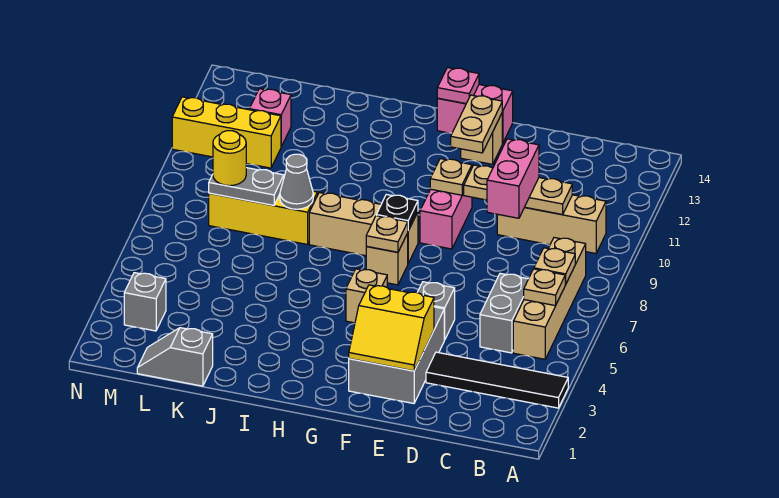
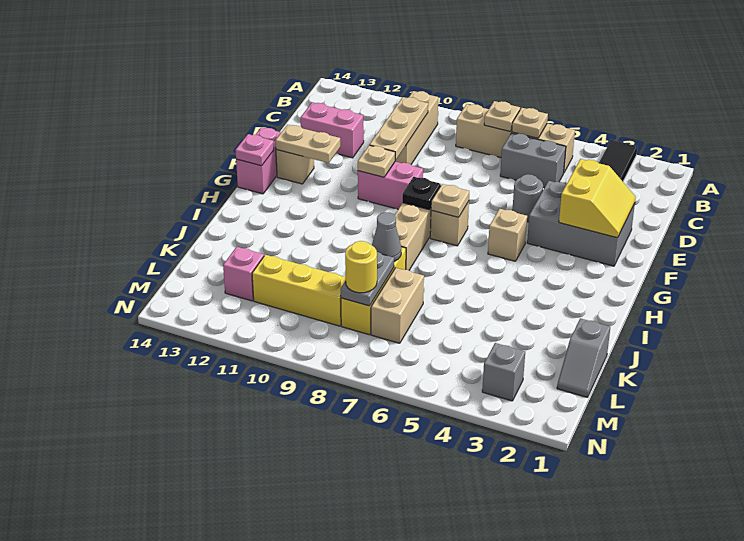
pink 1x2 brick [487,139,539,218] -> pink 1x2 brick moved to [301,102,364,158]
grey 1x1 brick [417,282,455,340] -> grey 1x1 round brick [513,174,543,222]
none -> tan 1x2 brick [371,268,424,343]
yellow 1x3 brick [172,97,281,168] -> yellow 1x3 brick turned to [252,255,346,326]

